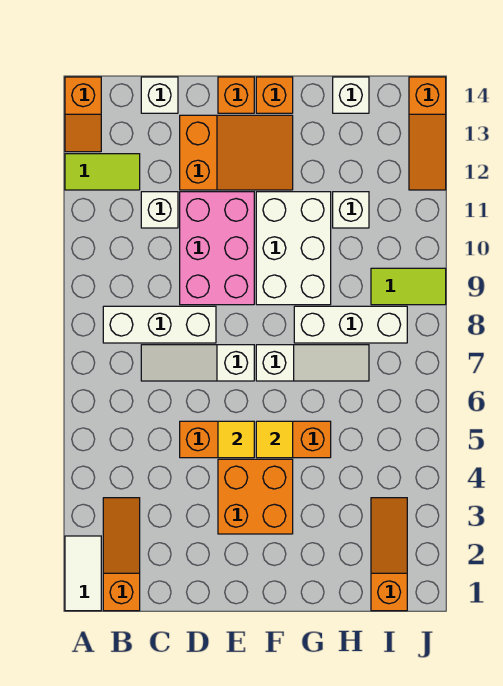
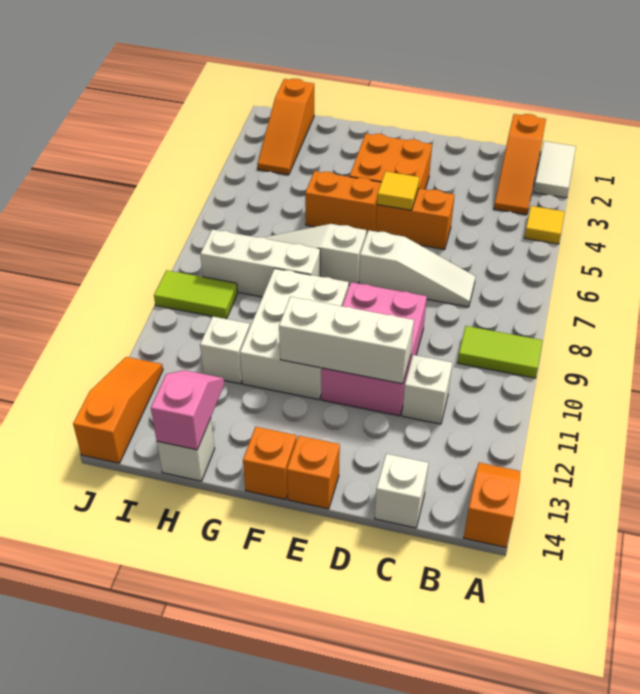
lime 1x2 tile [65,154,140,190] -> lime 1x2 tile moved to [458,326,543,378]
white 1x3 brick [103,306,216,343] -> white 1x3 brick moved to [279,297,414,384]
orange 2x3 slope [180,115,293,190] -> none
yellow 1x1 tile [256,421,293,458] -> yellow 1x1 tile moved to [524,206,565,244]
none -> pink 1x2 slope [151,370,224,450]

